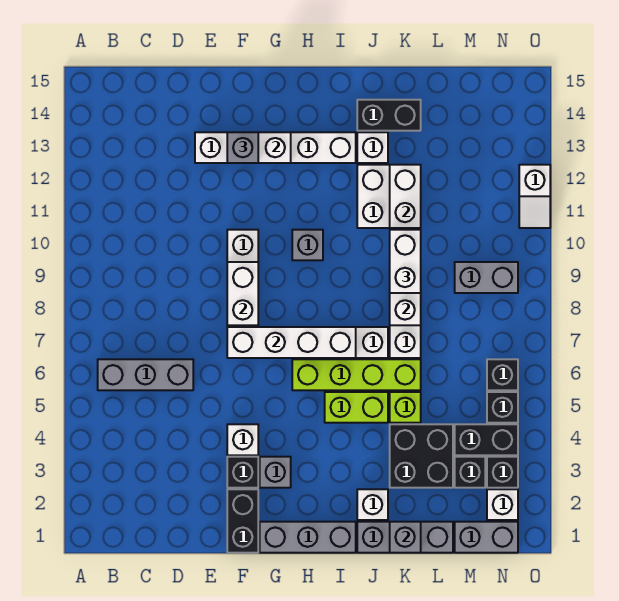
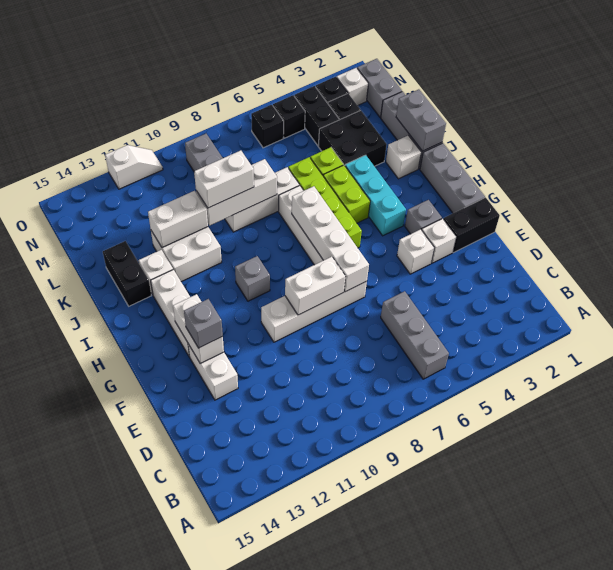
black 1x1 brick [227,457,258,488] -> white 1x1 brick [422,219,456,263]
none -> cyan 1x3 brick [345,155,406,236]
grey 1x1 brick [390,522,421,553] -> grey 1x2 brick [396,89,446,151]

